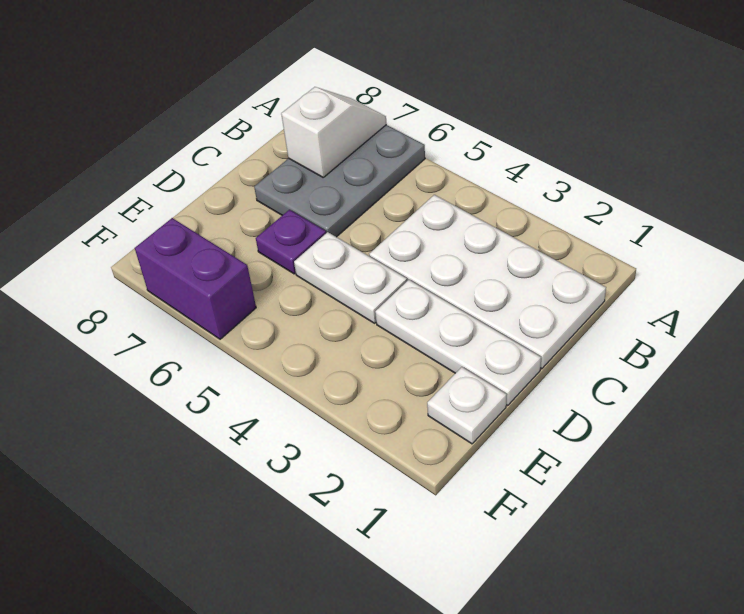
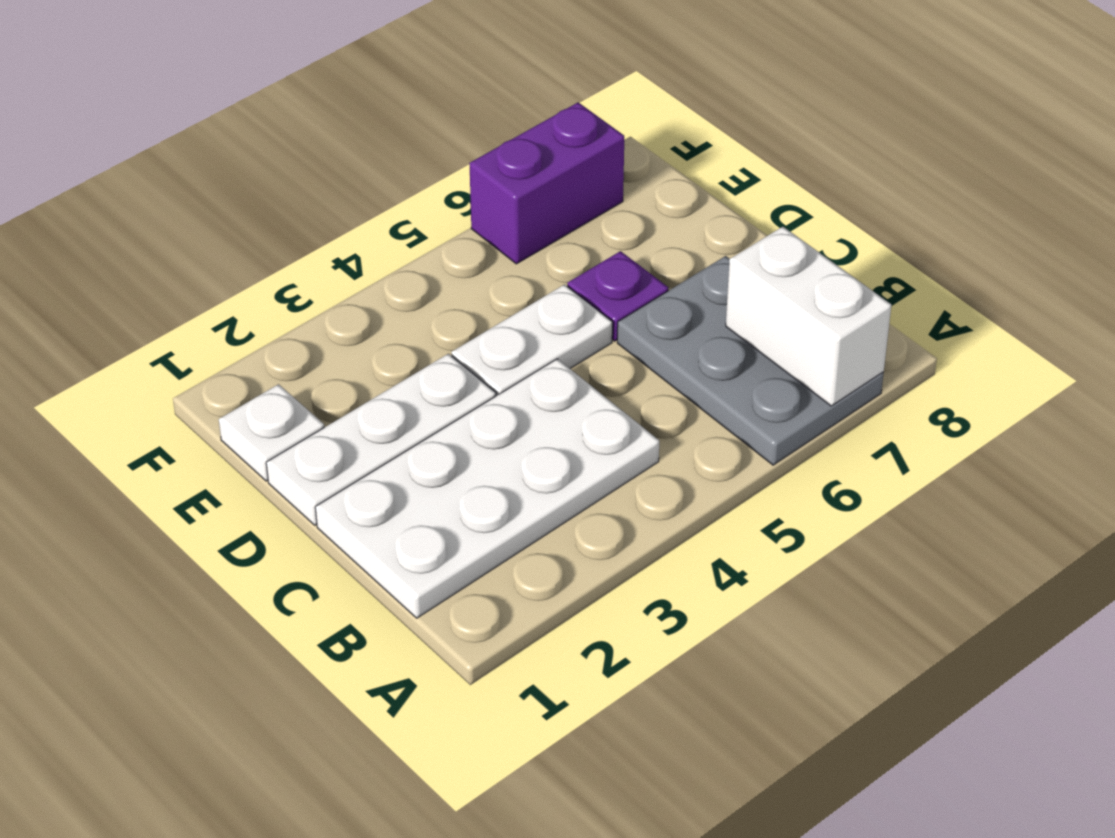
white 1x2 slope [281,87,387,177] -> white 1x2 brick [726,227,891,406]

